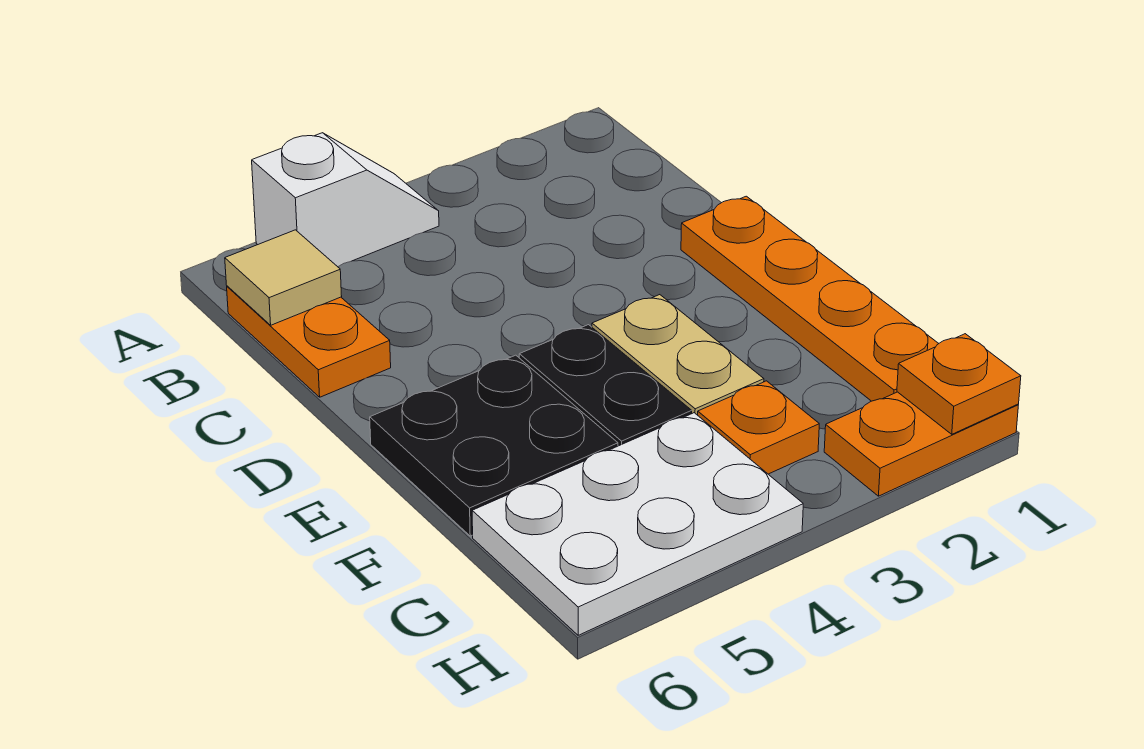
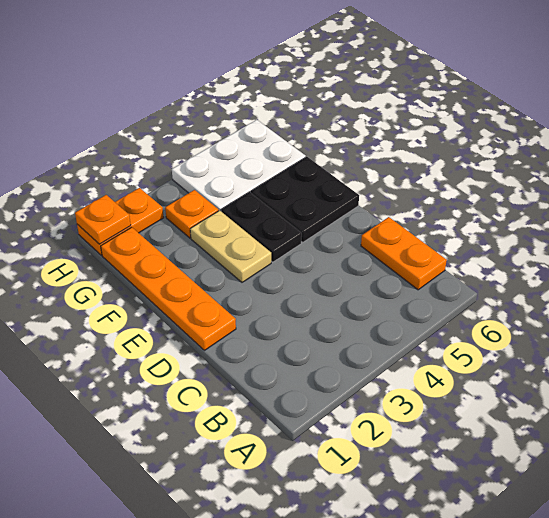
white 1x2 slope [252,133,439,267] -> none
tan 1x1 tile [225,230,342,325] -> none

